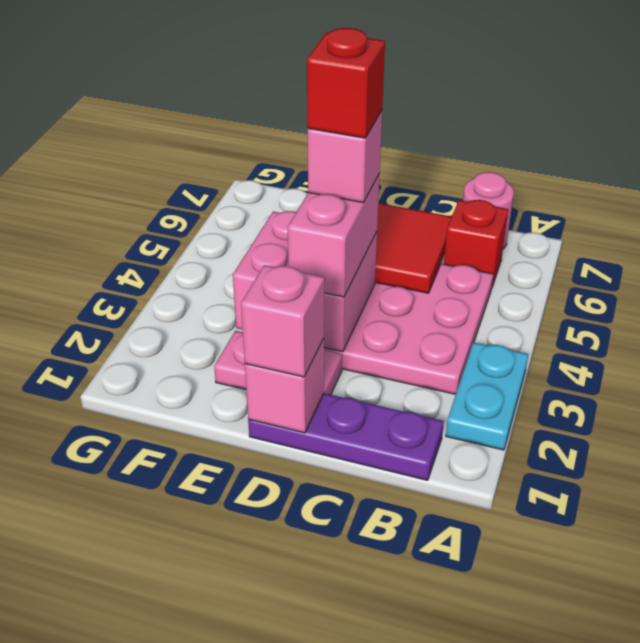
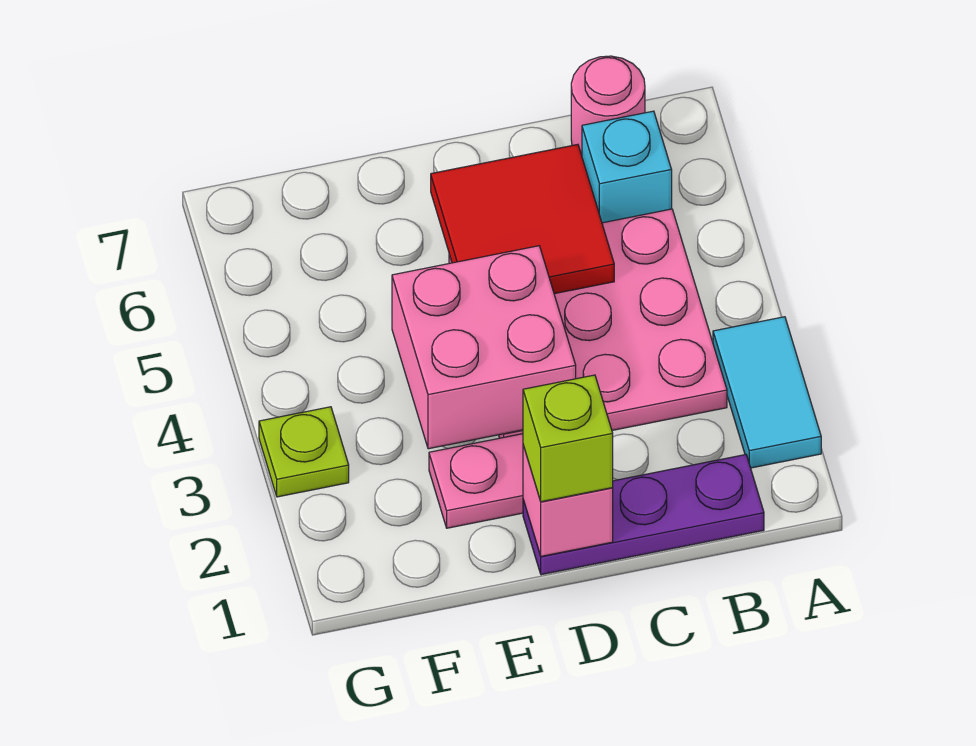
cyan 1x2 plate [446,342,528,450] -> cyan 1x2 tile [713,317,821,468]
red 1x1 brick [444,200,508,287] -> cyan 1x1 brick [582,111,672,223]
pink 1x1 brick [241,265,324,377] -> lime 1x1 brick [523,375,613,502]
pink 1x2 brick [288,174,380,297] -> none
pink 1x1 brick [307,111,382,203] -> none
red 1x1 brick [307,28,385,138] -> none
none -> lime 1x1 plate [259,407,349,497]

